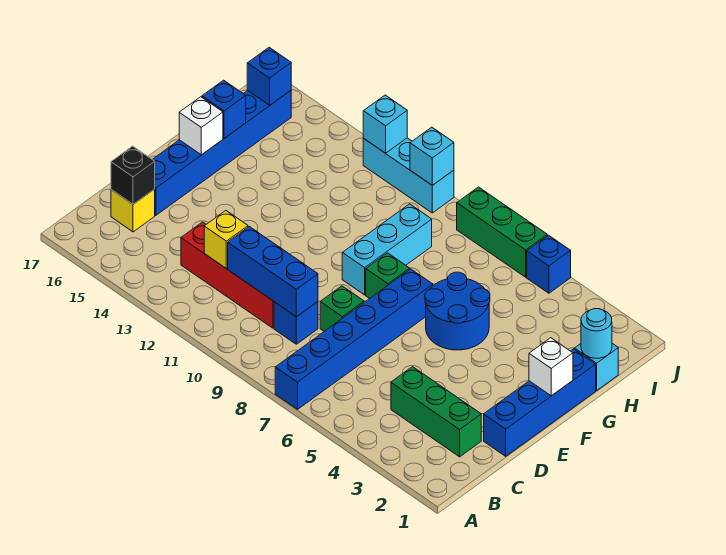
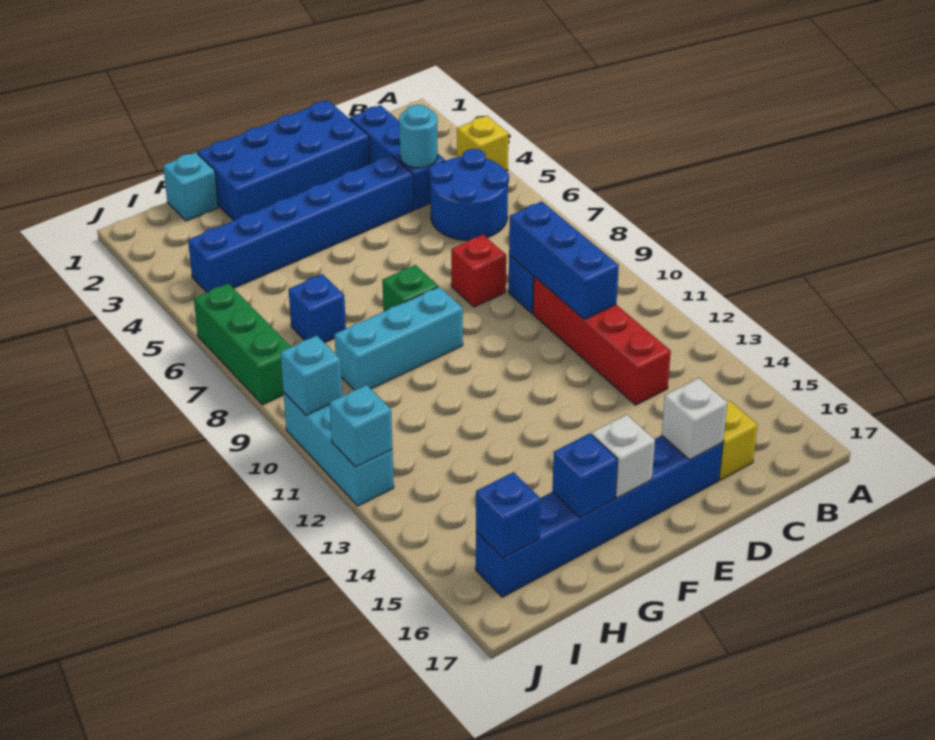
blue 1x6 brick [275,269,433,409] -> blue 1x6 brick moved to [188,155,413,292]
green 1x3 brick [391,367,481,457] -> blue 1x3 brick [350,105,445,210]
yellow 1x1 brick [204,211,248,268] -> yellow 1x1 brick moved to [457,116,508,171]
black 1x1 brick [111,146,155,204] -> none
blue 1x4 brick [484,349,596,456] -> blue 2x4 brick [197,100,370,220]
green 1x1 brick [320,286,364,331] -> red 1x1 brick [451,235,506,307]
white 1x1 brick [529,338,573,396] -> white 1x1 brick moved to [662,378,727,460]
blue 2x2 round brick [425,272,490,350] -> blue 2x2 round brick moved to [429,149,509,240]
cyan 1x1 round brick [581,309,612,358] -> cyan 1x1 round brick moved to [399,105,438,168]
blue 1x1 brick [527,235,571,293] -> blue 1x1 brick moved to [289,274,346,343]

